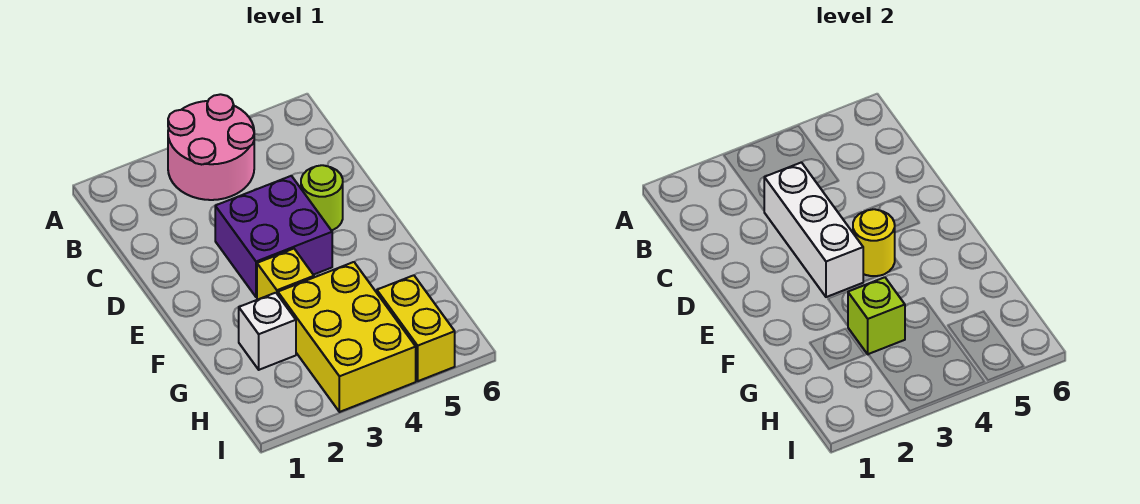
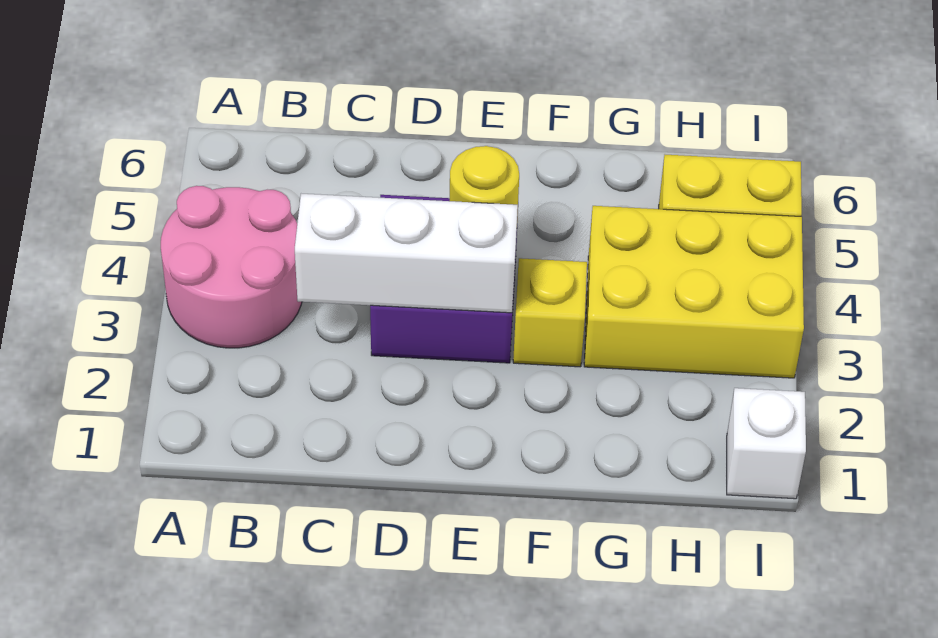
lime 1x1 round brick [301,165,343,231] -> none
white 1x1 brick [239,293,296,370] -> white 1x1 brick moved to [727,388,806,499]
lime 1x1 brick [848,277,905,354] -> none

